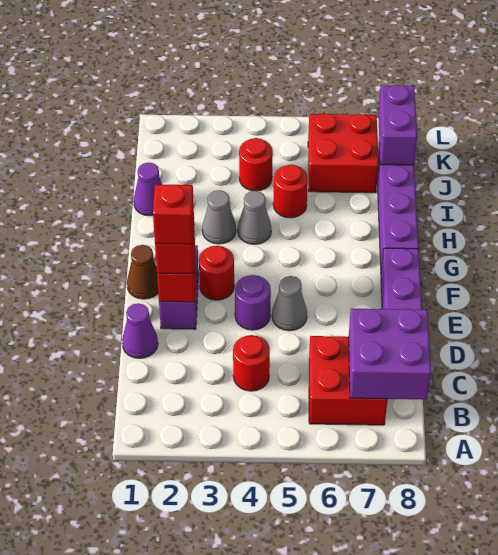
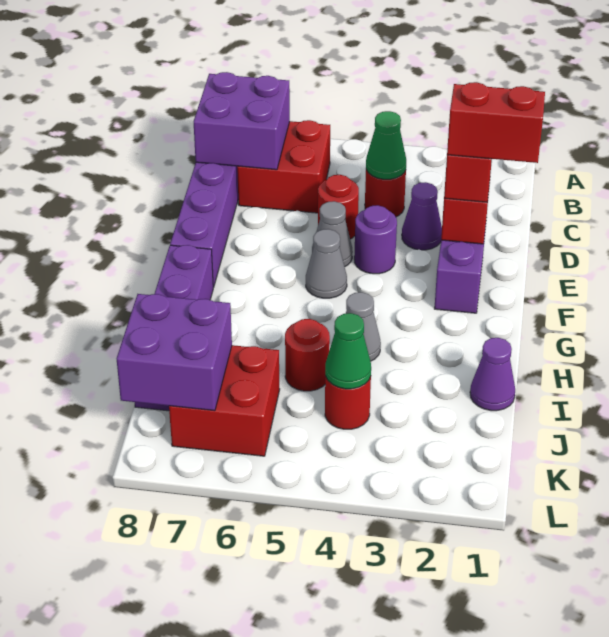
none -> green 1x1 cone [366,111,406,179]
purple 1x1 cone [122,303,158,358] -> purple 1x1 cone moved to [402,182,442,250]
red 1x1 brick [153,184,194,244] -> red 1x2 brick [447,82,545,163]
brown 1x1 cone [127,245,158,299] -> none
red 1x1 round brick [199,246,234,300] -> red 1x1 round brick moved to [318,175,359,239]
grey 1x1 cone [202,190,236,244] -> grey 1x1 cone moved to [306,229,347,298]
none -> green 1x1 cone [325,313,371,389]
purple 1x2 brick [378,85,417,165] -> purple 2x2 brick [117,294,232,411]

